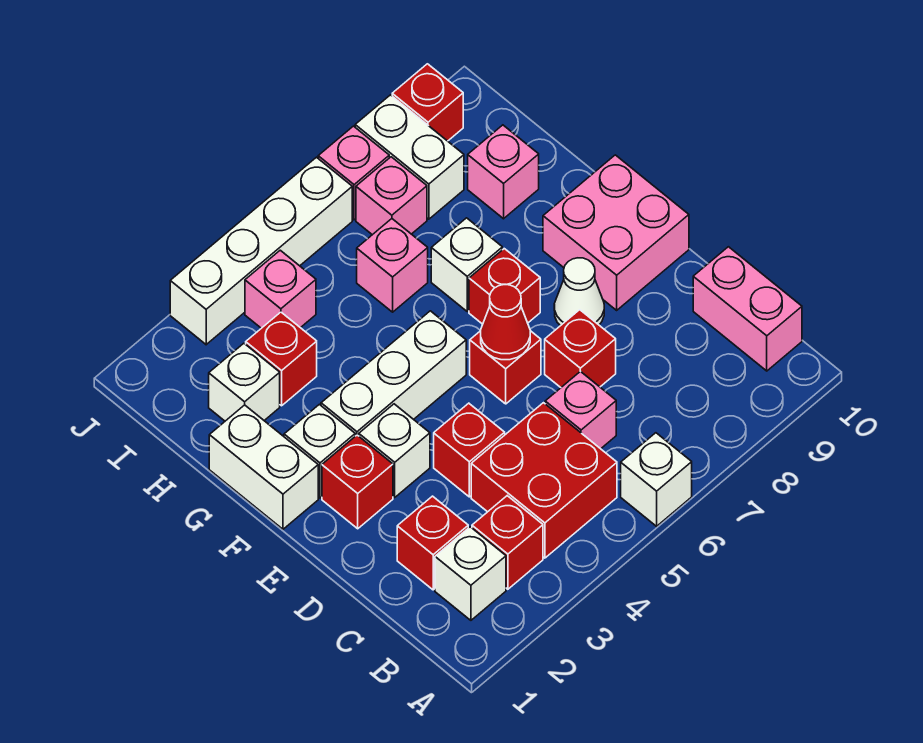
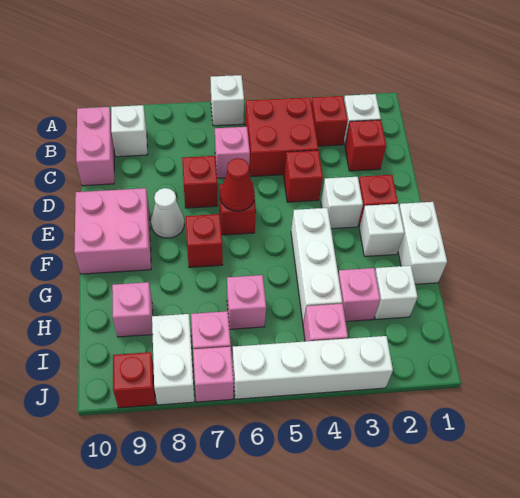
white 1x3 brick [321,311,466,436] -> white 1x3 brick turned to [291,208,342,323]
white 1x1 brick [431,218,502,311] -> white 1x1 brick moved to [111,105,147,157]
red 1x1 brick [246,312,317,406] -> pink 1x1 brick [338,268,380,321]

